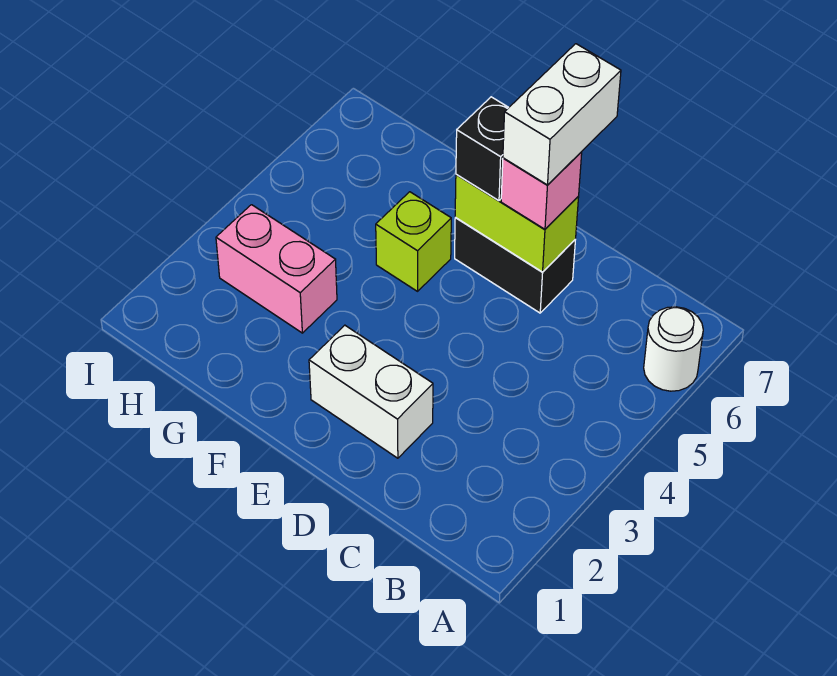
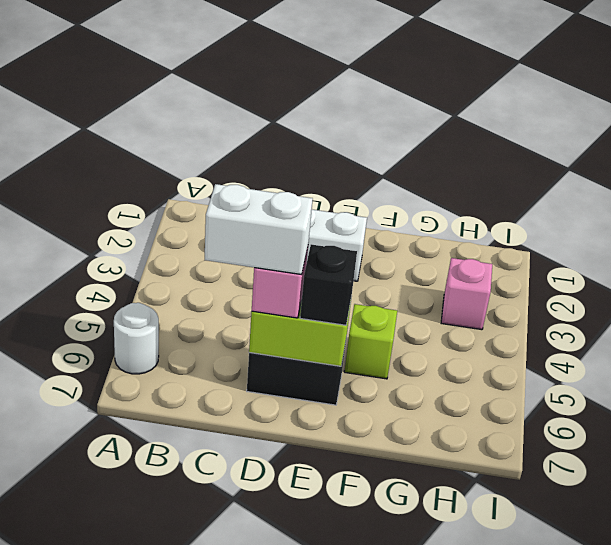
white 1x2 brick [503,44,621,185] -> white 1x2 brick turned to [205,184,313,275]
pink 1x2 brick [216,205,337,333] -> pink 1x1 brick [441,258,492,330]

